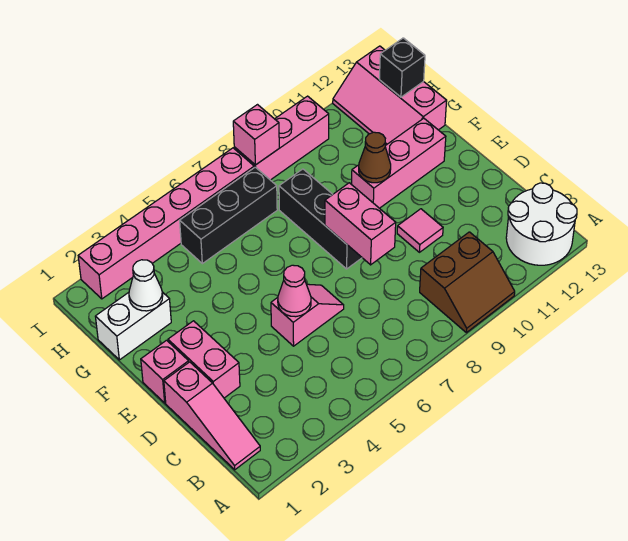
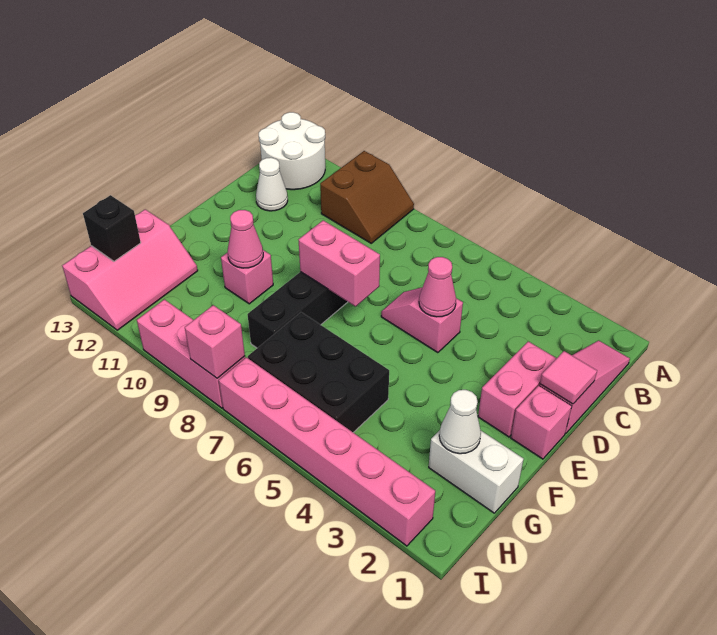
brown 2x2 slope [420,232,515,333] -> brown 2x2 slope turned to [320,151,414,243]
none -> white 1x1 cone [256,158,288,211]
pink 1x2 brick [325,183,396,265] -> pink 1x2 brick turned to [299,220,380,306]
pink 1x1 tile [397,209,443,252] -> pink 1x1 tile moved to [540,351,597,404]
pink 1x3 brick [352,118,446,208] -> pink 1x1 brick [221,250,273,304]
brown 1x1 cone [359,132,391,183] -> pink 1x1 cone [228,210,263,268]
black 1x3 brick [180,167,277,264] -> black 2x3 brick [248,312,389,433]

